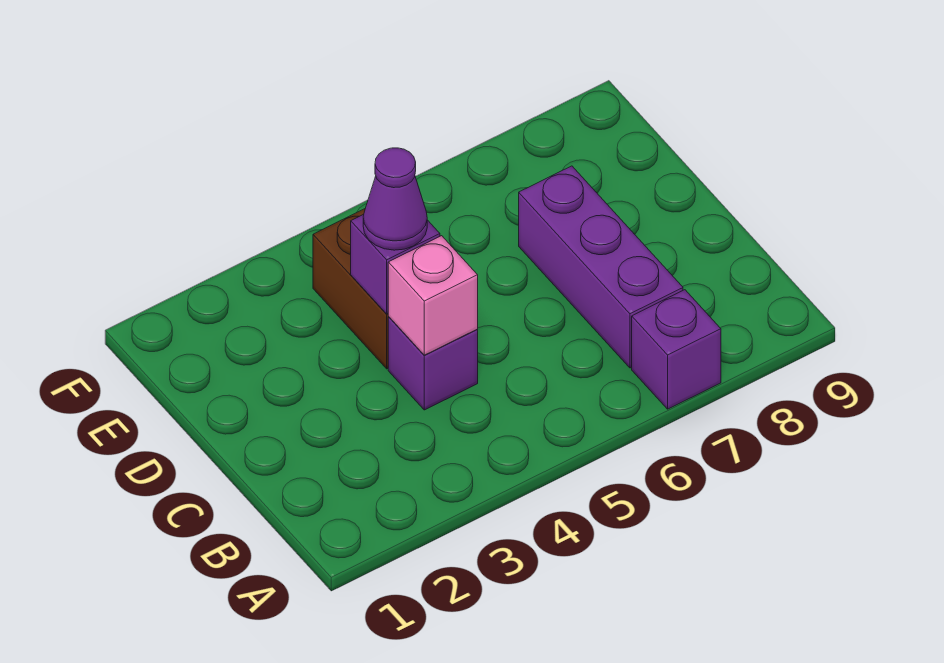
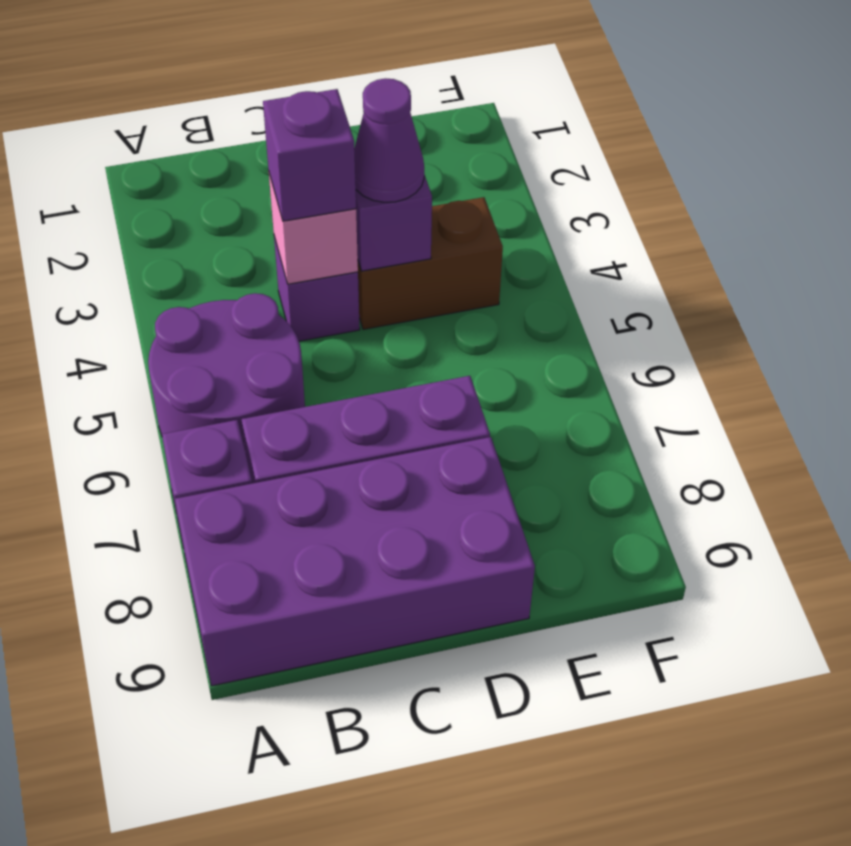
none -> purple 2x2 round brick [148,293,305,449]
none -> purple 2x4 brick [175,437,535,686]
none -> purple 1x1 brick [263,89,356,221]

